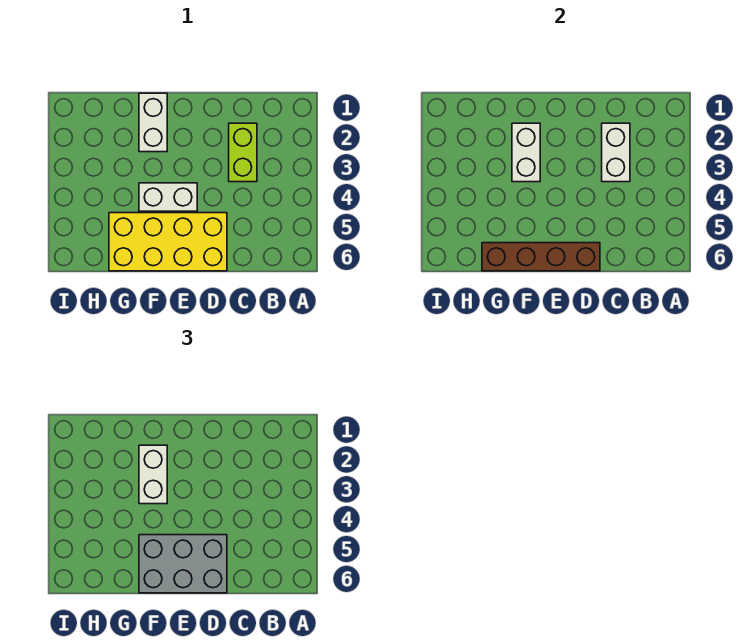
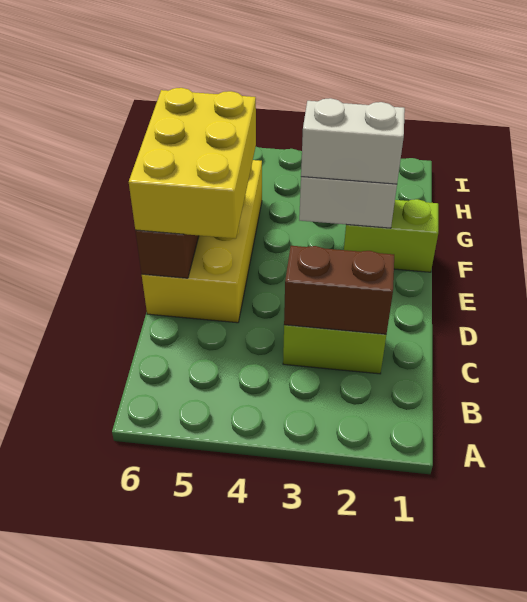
white 1x2 brick [602,123,630,182] -> brown 1x2 brick [284,246,394,334]
grey 2x3 brick [139,535,227,593] -> yellow 2x3 brick [129,88,256,239]
white 1x2 brick [139,183,197,211] -> none
white 1x2 brick [139,93,167,152] -> lime 1x2 brick [344,199,438,272]

